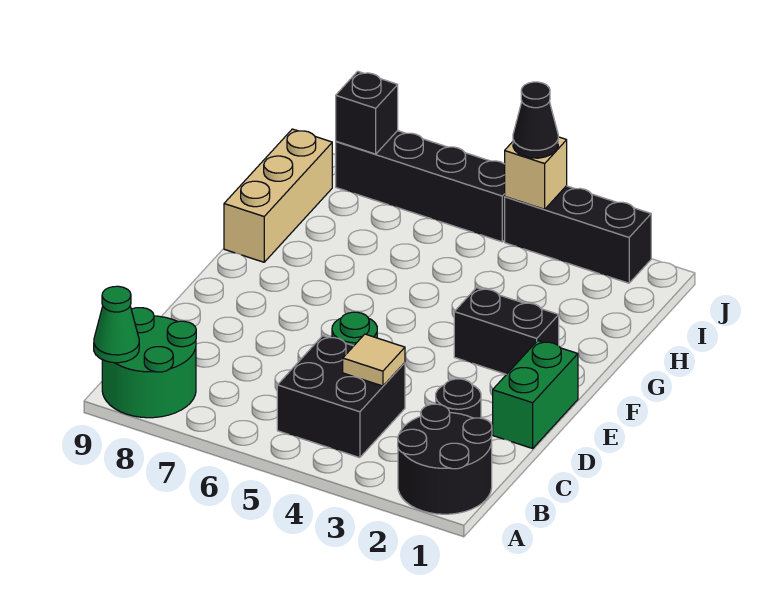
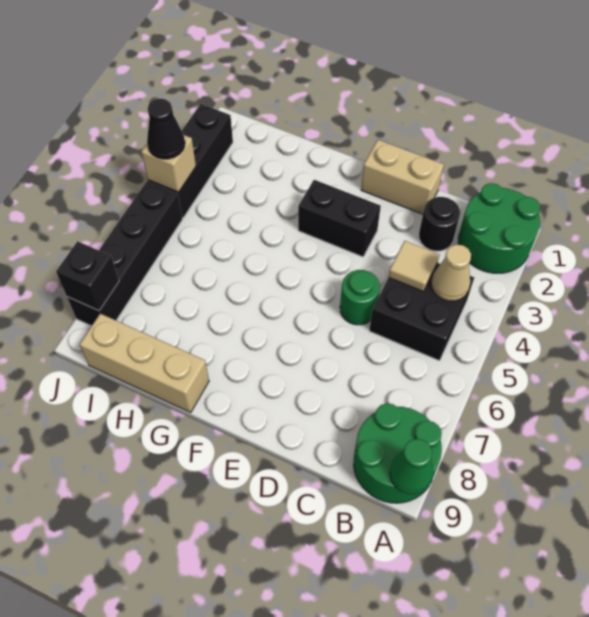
black 2x2 round brick [398,404,492,514] -> green 2x2 round brick [458,183,540,273]
none -> tan 1x1 cone [431,244,471,301]
green 1x2 brick [493,341,578,448] -> tan 1x2 brick [361,140,444,214]
black 1x2 brick [454,288,559,374] -> black 1x2 brick turned to [298,180,381,257]

